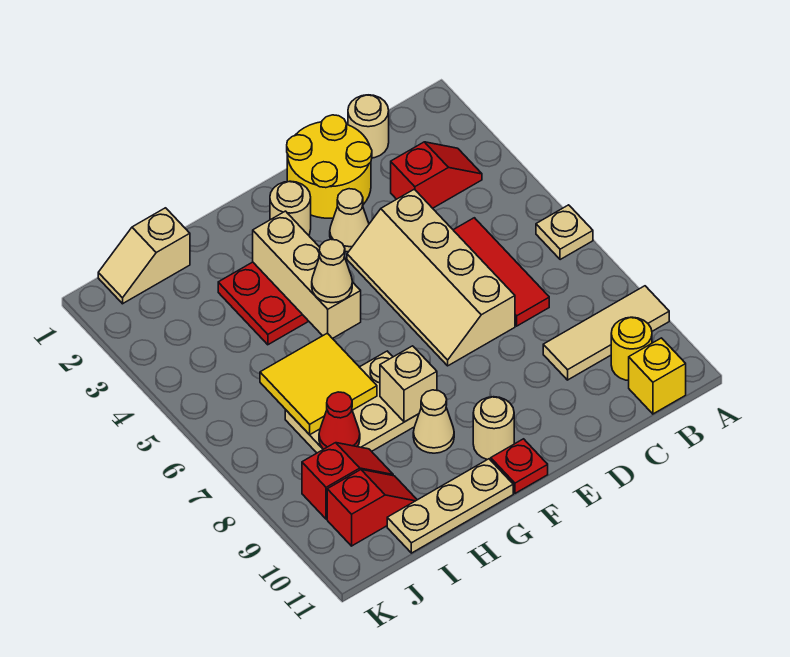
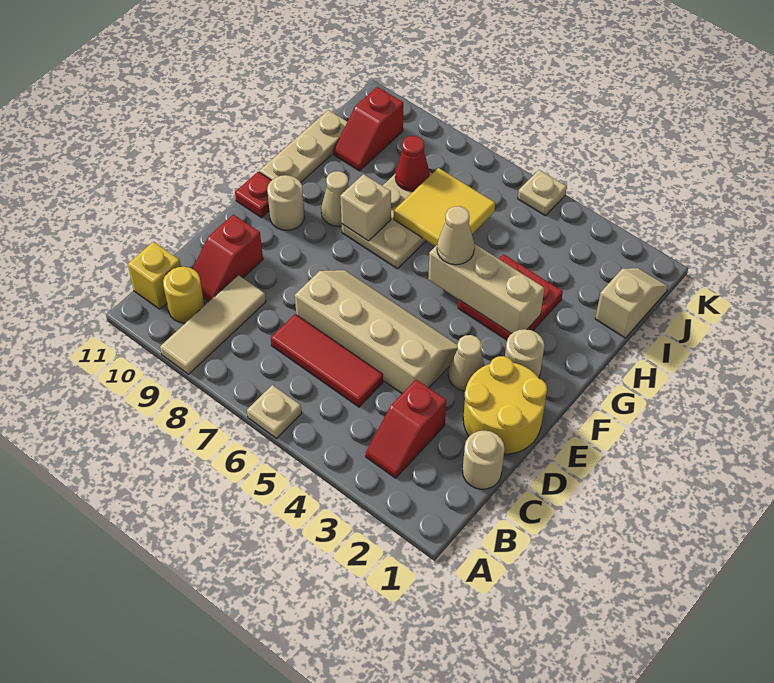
red 1x2 slope [302,443,393,519] -> red 1x2 slope moved to [193,214,263,302]
none -> tan 1x1 plate [518,170,567,216]

